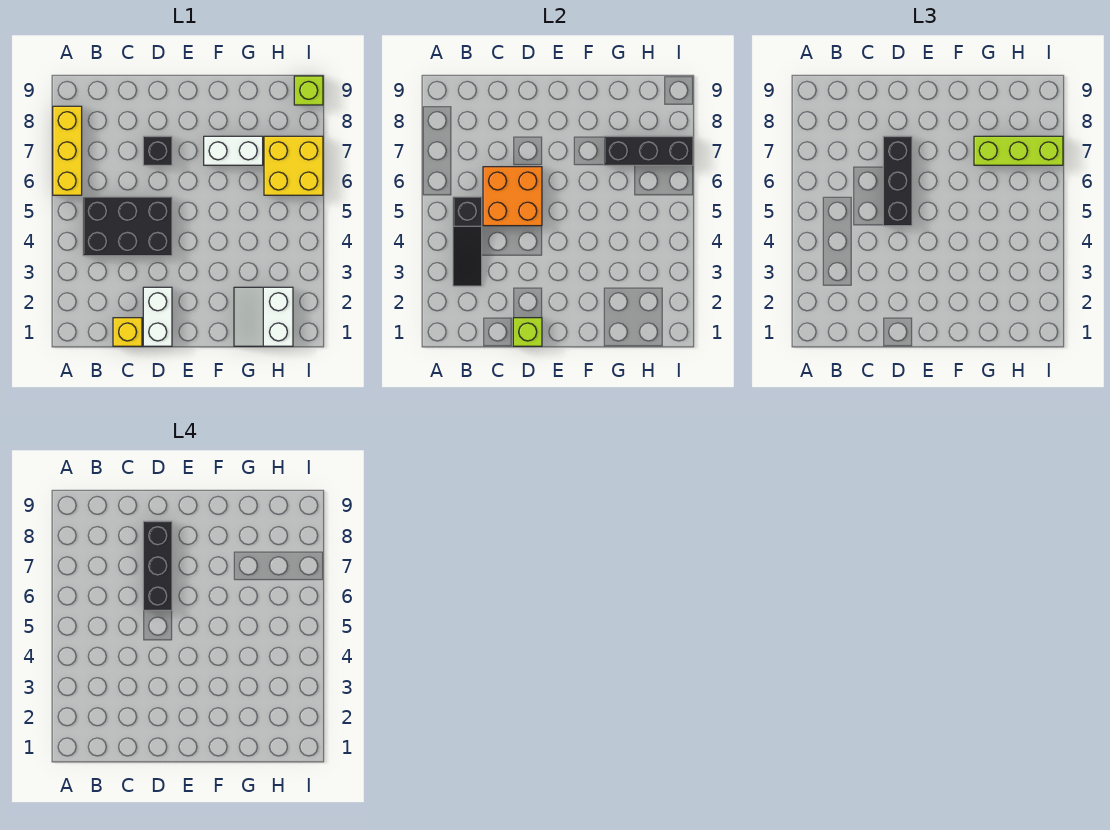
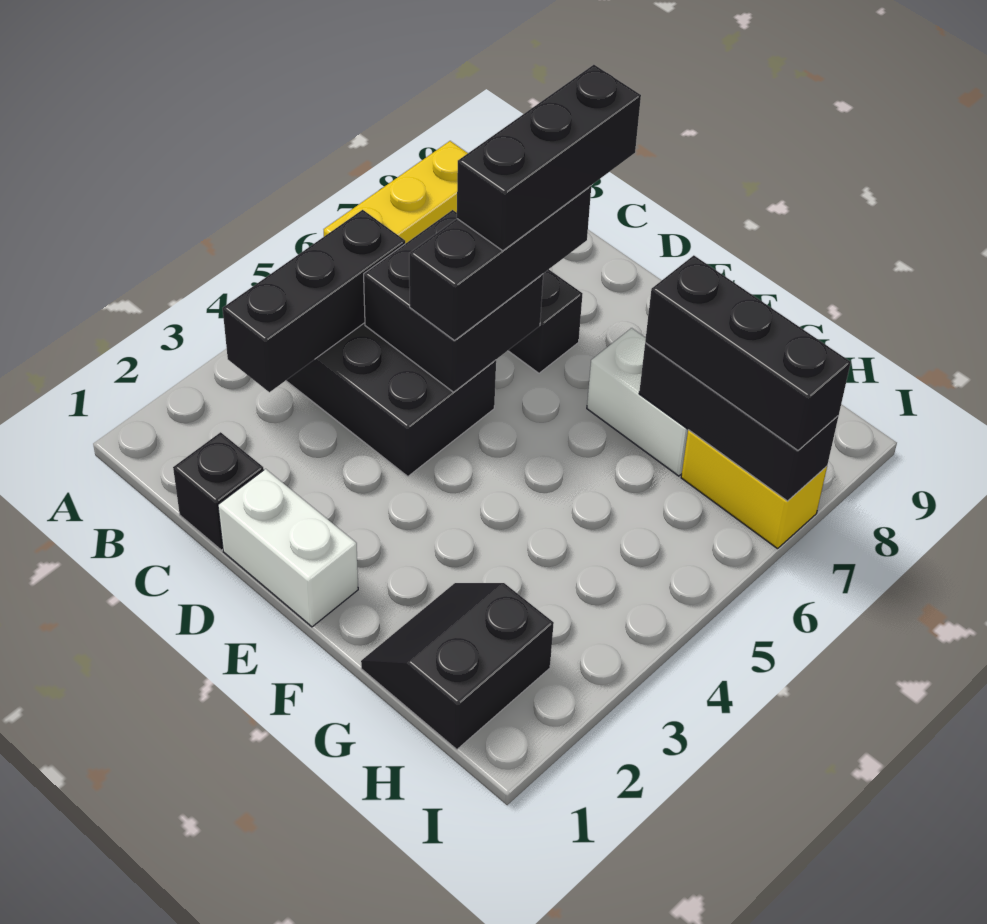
black 1x3 slope [453,197,482,286] -> black 1x3 brick [223,210,405,392]
yellow 1x1 brick [113,318,142,346] -> black 1x1 brick [173,432,264,550]
orange 2x2 brick [483,167,542,226] -> black 2x2 brick [364,210,543,392]
white 1x2 brick [143,287,172,346] -> white 1x2 brick turned to [218,469,358,627]
lime 1x1 brick [513,318,542,346] -> none
white 2x2 slope [234,287,293,346] -> black 2x2 slope [361,583,554,749]
lime 1x3 brick [974,136,1063,165] -> black 1x3 brick [645,255,851,450]
yellow 2x2 brick [264,136,323,195] -> yellow 1x2 brick [681,430,827,549]
lime 1x1 brick [294,76,323,105] -> none

